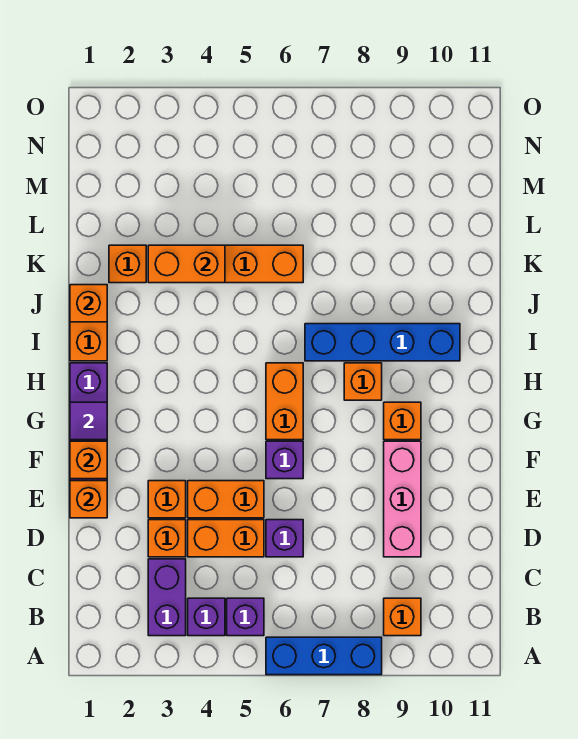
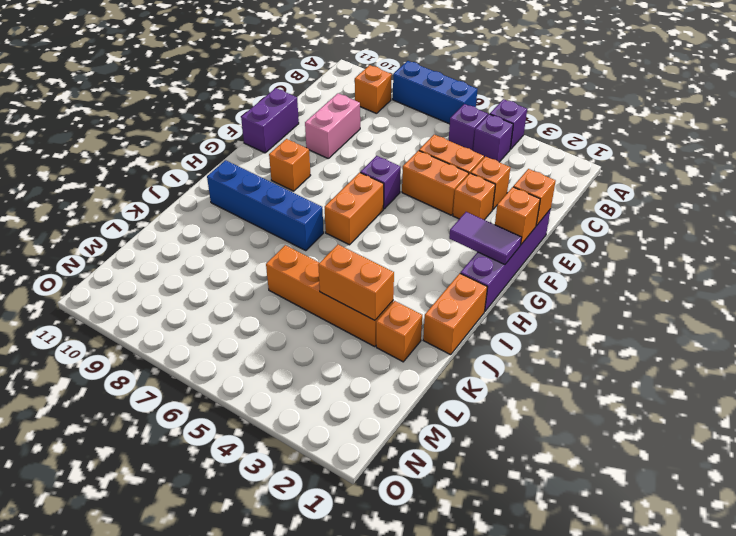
purple 1x2 brick [148,559,186,636] -> purple 1x2 brick moved to [241,88,299,153]
purple 1x1 brick [266,520,303,557] -> purple 1x1 brick moved to [490,99,527,149]
pink 1x3 brick [384,441,421,557] -> pink 1x2 brick [305,93,360,158]
purple 1x1 tile [70,402,107,440] -> purple 1x2 tile [449,212,522,265]
orange 1x1 brick [344,363,382,400] -> none
orange 1x1 brick [70,285,107,322] -> none

